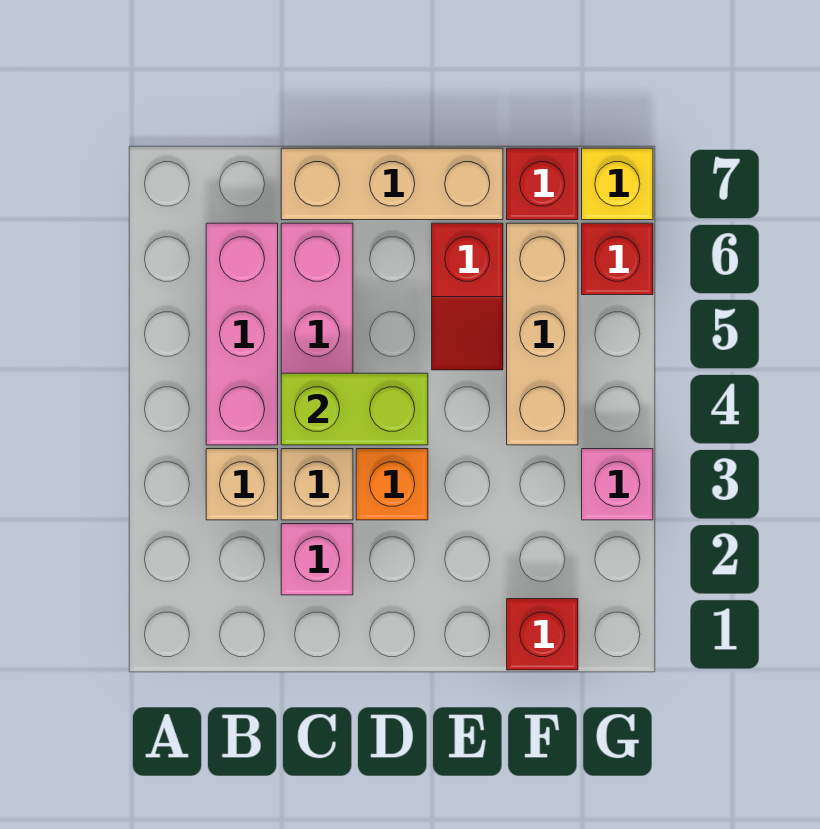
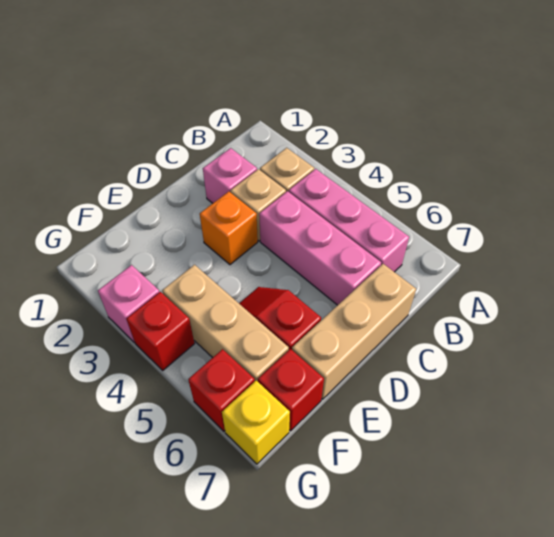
lime 1x2 brick [281,373,428,445] -> none
red 1x1 brick [507,599,578,670] -> red 1x1 brick moved to [126,292,195,370]

